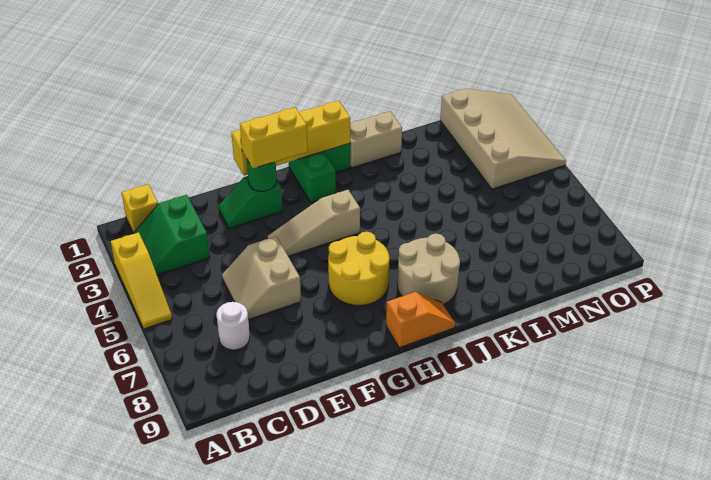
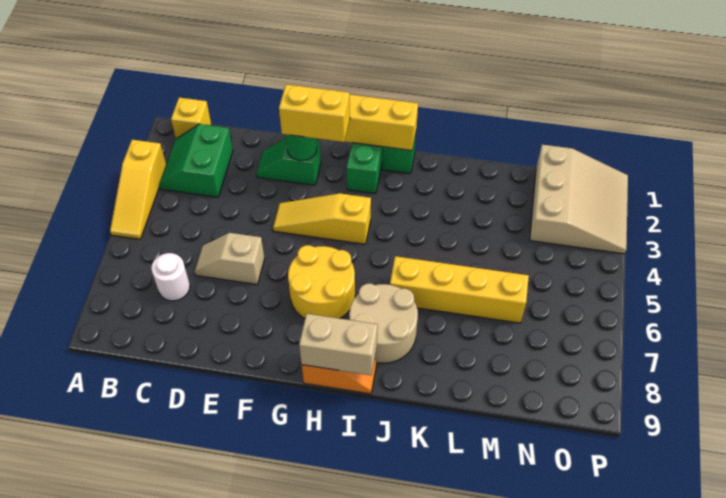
tan 2x2 slope [222,236,301,320] -> tan 1x2 slope [195,233,265,284]
tan 1x3 slope [268,190,360,256] -> yellow 1x3 slope [273,193,371,244]
tan 1x2 brick [350,111,402,168] -> tan 1x2 brick moved to [299,314,378,375]
none -> yellow 1x4 brick [390,256,529,323]
tan 3x4 slope [440,89,566,189] -> tan 3x3 slope [530,145,628,254]

